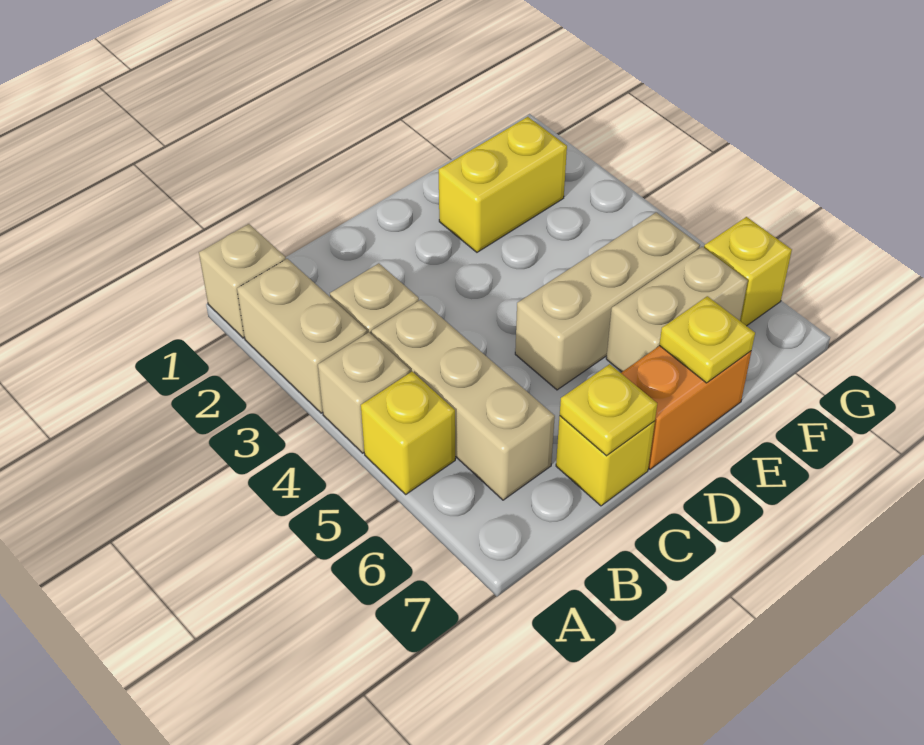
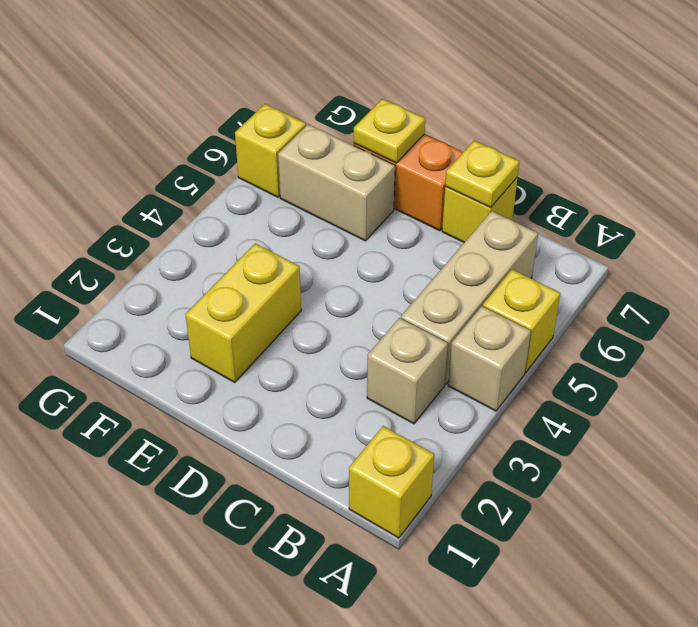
tan 1x1 brick [199,224,286,338] -> yellow 1x1 brick [349,426,434,538]
tan 1x2 brick [237,259,367,413] -> none
tan 1x3 brick [515,212,700,390] -> none
yellow 1x2 brick [439,117,567,252] -> yellow 1x2 brick turned to [185,243,301,383]

